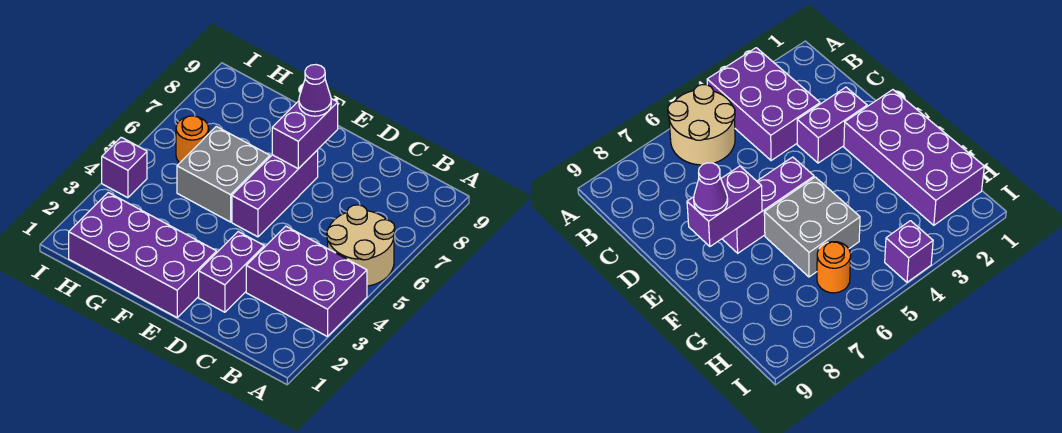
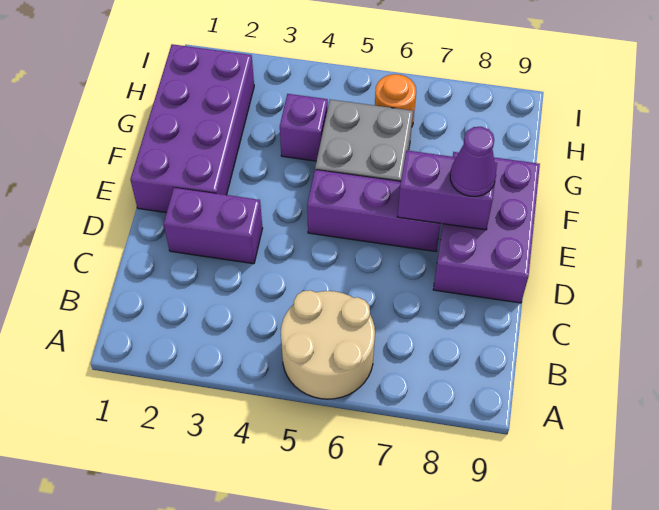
purple 2x3 brick [246,226,367,337] -> purple 2x3 brick moved to [433,152,540,303]
purple 1x1 brick [102,137,147,198] -> purple 1x1 brick moved to [280,94,328,161]

